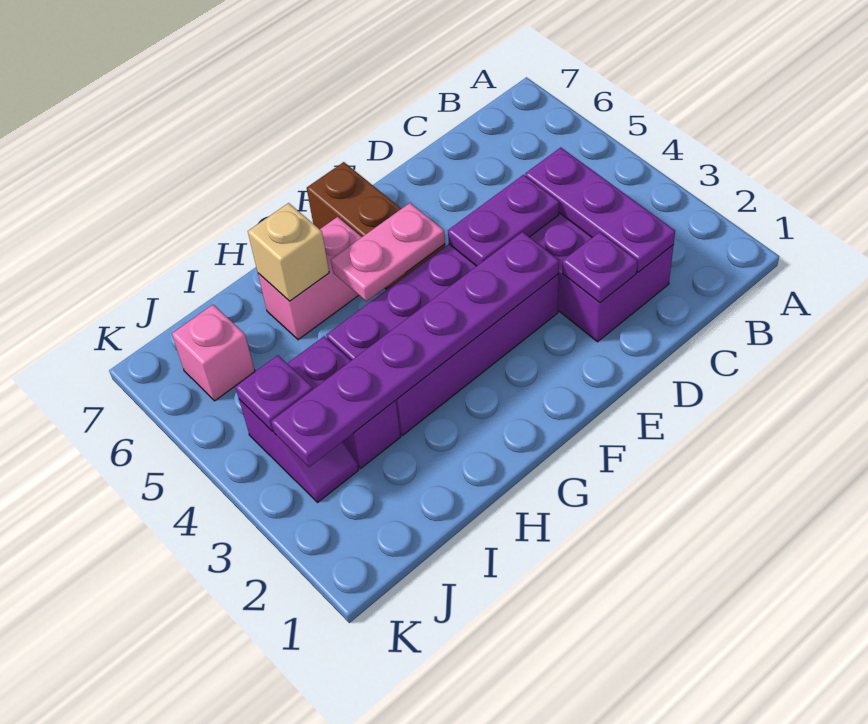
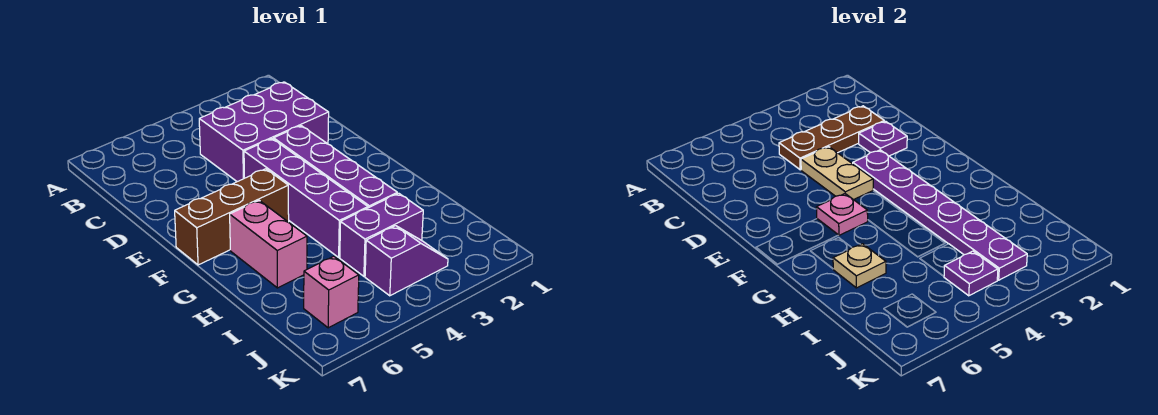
purple 1x3 plate [525,147,675,272] -> brown 1x3 plate [779,106,884,170]
purple 1x2 plate [448,175,559,266] -> tan 1x2 plate [801,147,873,200]
pink 1x2 plate [331,203,445,301] -> pink 1x1 plate [817,194,868,235]
tan 1x1 brick [248,203,329,301] -> tan 1x1 plate [833,244,886,288]

